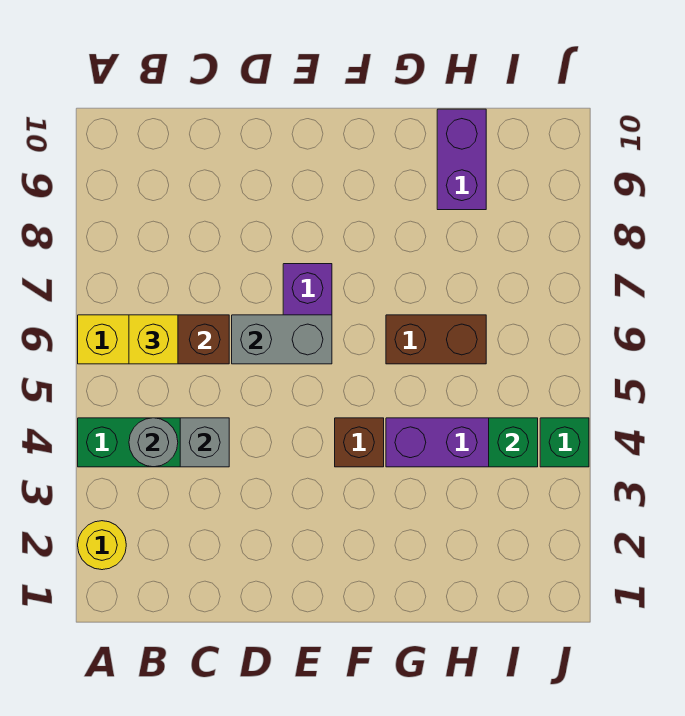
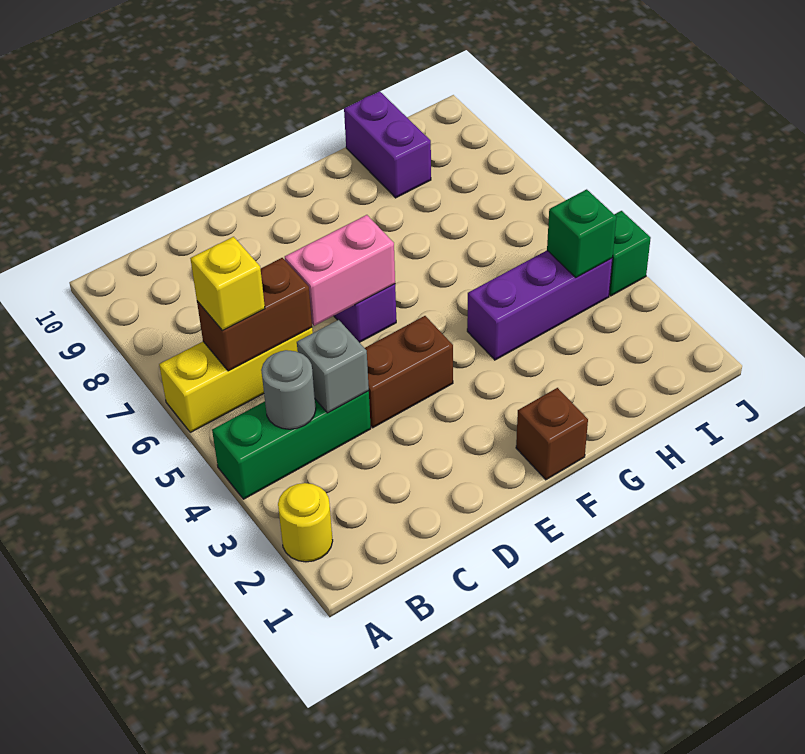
grey 1x2 brick [232,315,332,364] -> pink 1x2 brick [285,215,395,326]
brown 1x1 brick [335,418,384,467] -> brown 1x1 brick moved to [516,388,588,480]
brown 1x2 brick [386,315,486,364] -> brown 1x2 brick moved to [365,316,453,428]

